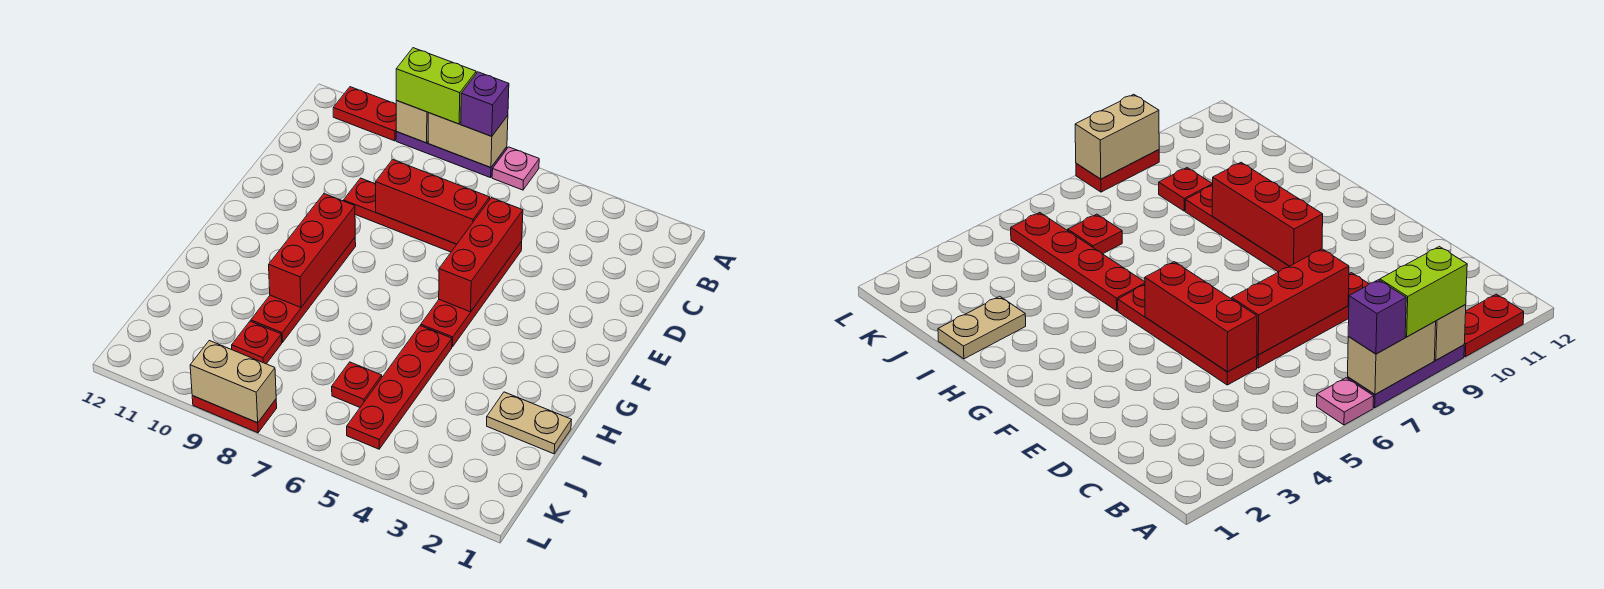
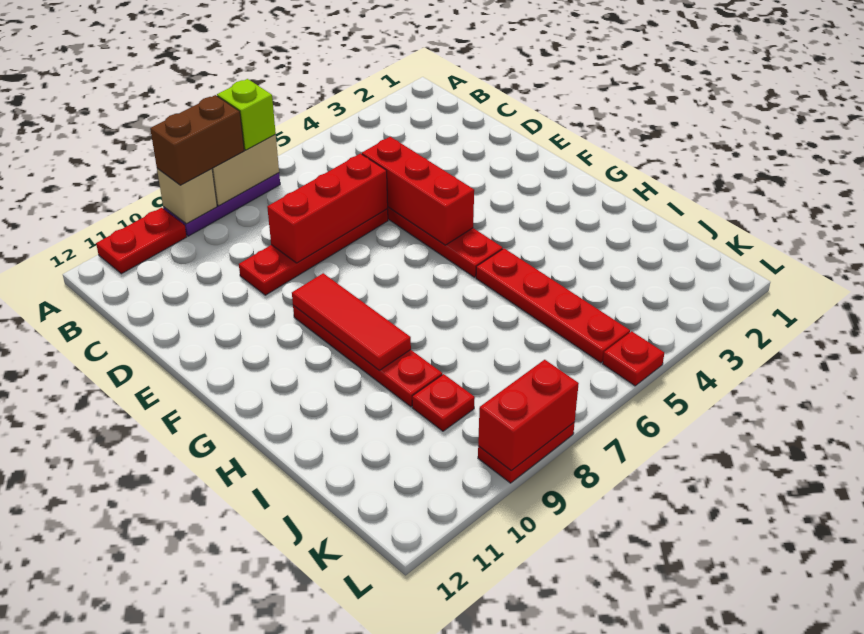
pink 1x1 plate [492,147,539,190] -> none
purple 1x1 brick [461,72,509,136] -> lime 1x1 brick [217,79,276,150]
lime 1x2 brick [396,48,476,124] -> brown 1x2 brick [150,95,244,185]
red 1x3 brick [269,194,355,307] -> red 1x3 tile [292,273,411,370]
tan 1x2 plate [487,392,571,454] -> none
red 1x1 plate [332,362,382,407] -> red 1x1 plate moved to [603,331,664,386]
tan 1x2 brick [190,341,276,423] -> red 1x2 brick [478,360,579,471]

